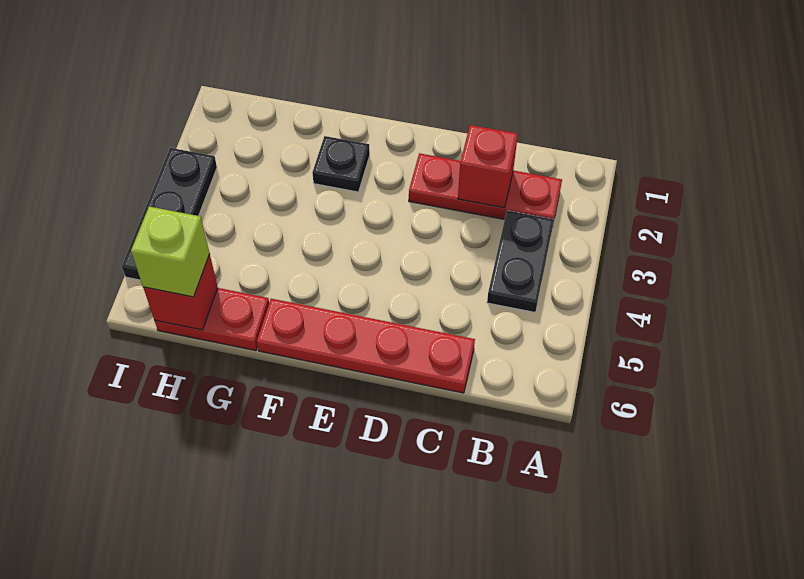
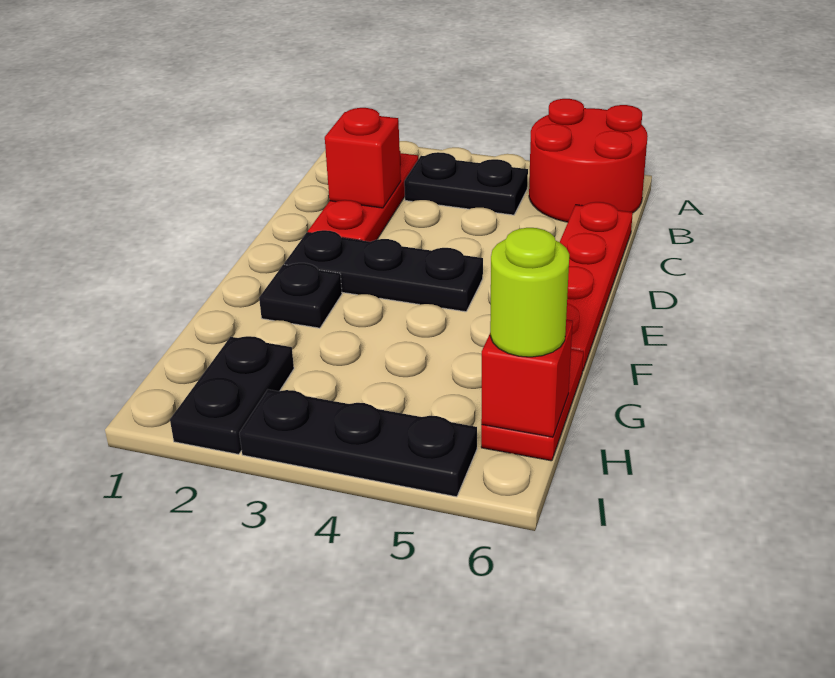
none -> red 2x2 round brick [529,99,648,222]
none -> black 1x3 plate [284,230,483,312]
none -> black 1x2 plate [170,336,294,454]
lime 1x1 brick [131,207,210,297] -> lime 1x1 round brick [490,228,569,357]

